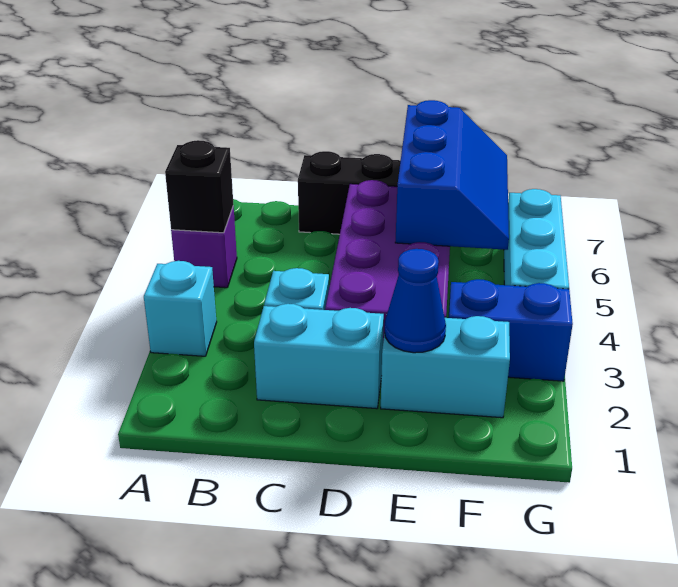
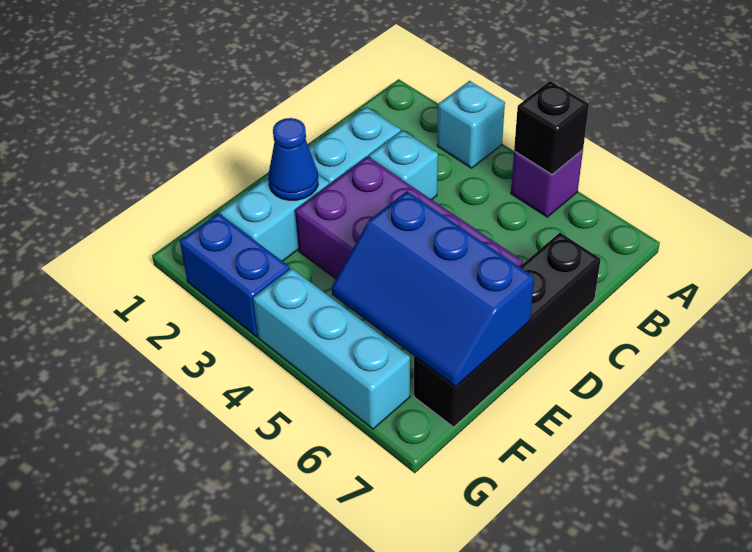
blue 1x2 brick [448,279,573,381] -> blue 1x2 brick turned to [180,213,290,337]

